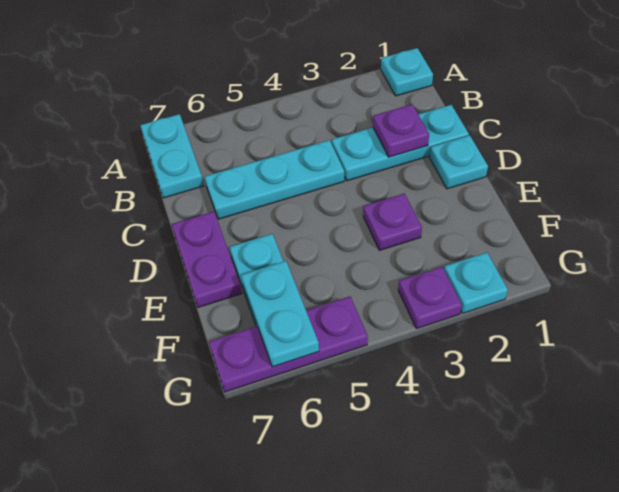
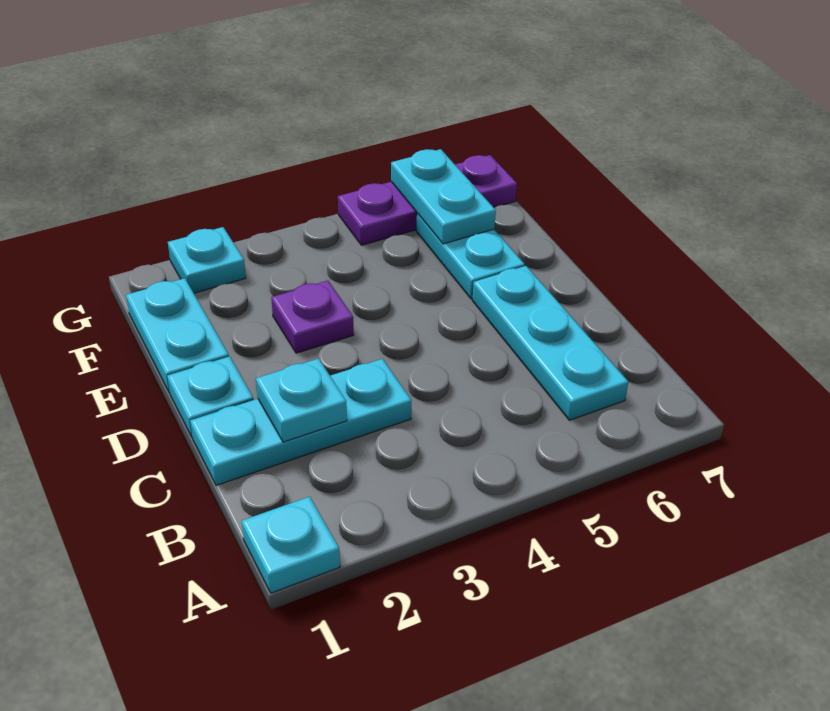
cyan 1x2 plate [140,114,204,198] -> cyan 1x2 plate moved to [126,278,229,393]
purple 1x1 plate [373,104,429,157] -> cyan 1x1 plate [256,359,347,442]
cyan 1x3 plate [205,140,344,219] -> cyan 1x3 plate turned to [472,266,628,420]
purple 1x2 plate [172,211,242,307] -> none
purple 1x1 plate [398,267,462,329] -> none

